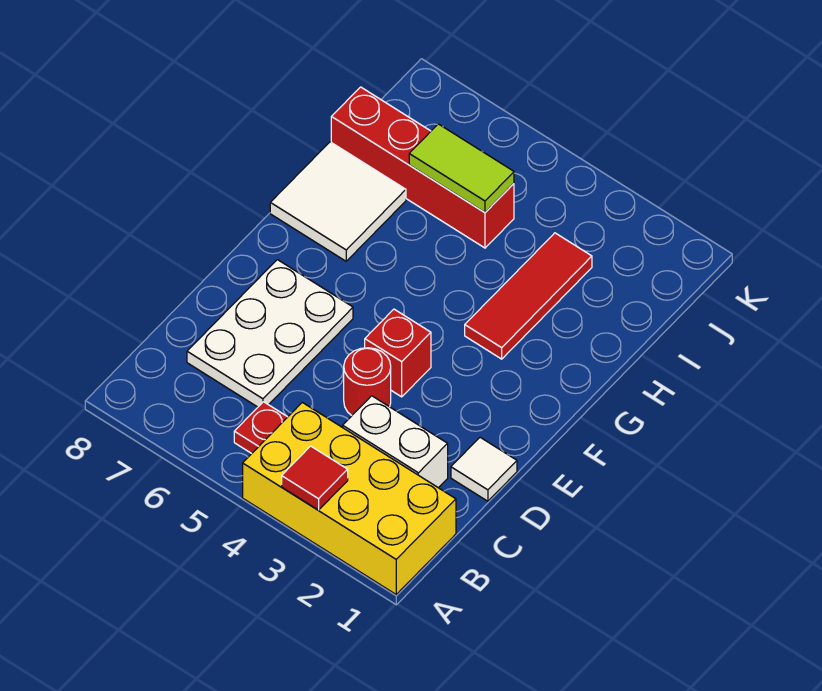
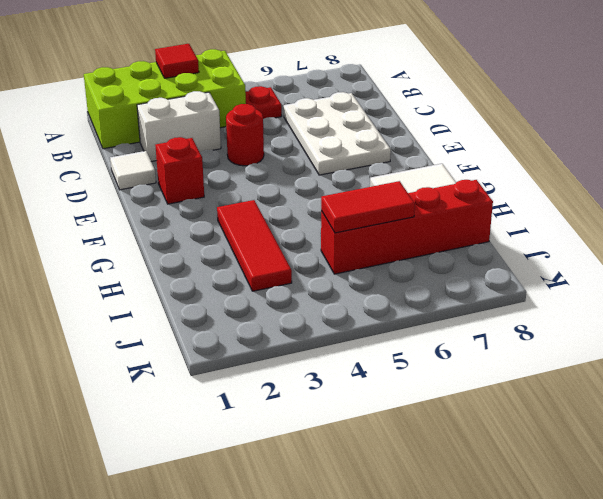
yellow 2x4 brick [243,402,456,594] -> lime 2x4 brick [84,49,246,149]
red 1x1 brick [365,309,431,397] -> red 1x1 brick moved to [155,137,204,204]
lime 1x2 tile [409,124,514,212] -> red 1x2 tile [321,181,415,233]

